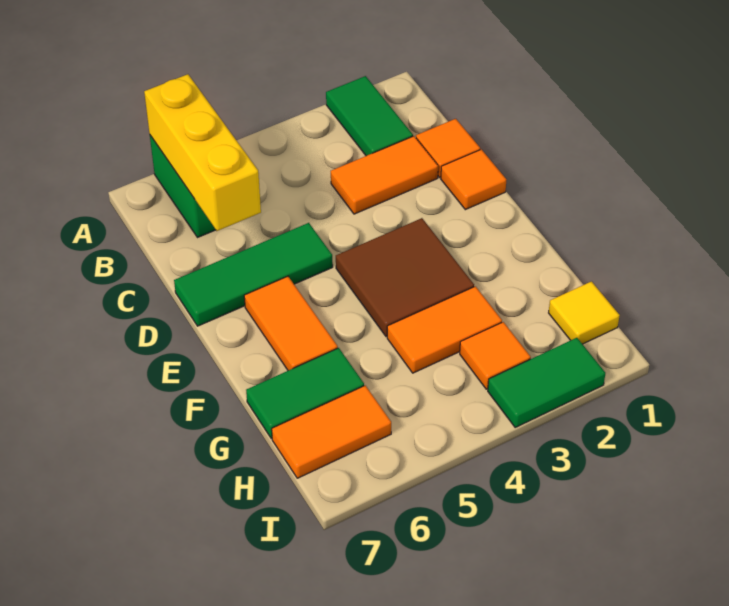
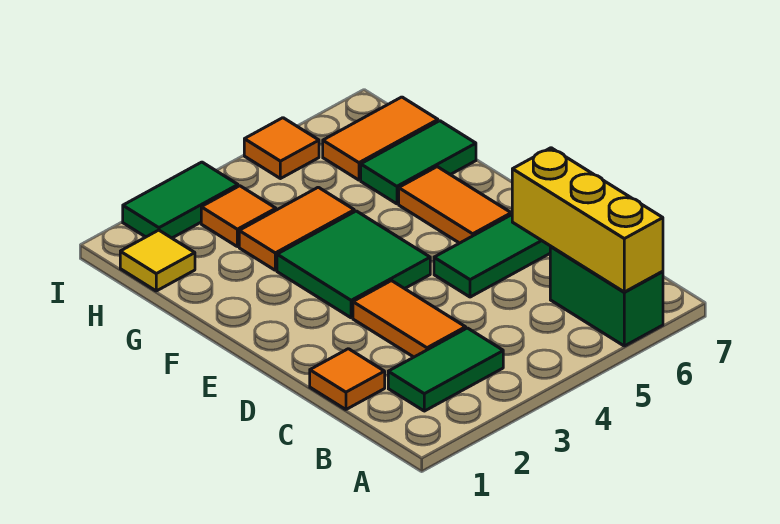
green 1x2 tile [326,76,413,156] -> green 1x2 tile turned to [388,328,503,411]
orange 1x2 tile [331,136,438,214] -> orange 1x2 tile turned to [353,281,466,357]
orange 1x1 tile [441,149,507,210] -> orange 1x1 tile moved to [244,118,319,179]
brown 2x2 tile [336,218,474,337] -> green 2x2 tile [277,211,430,318]

